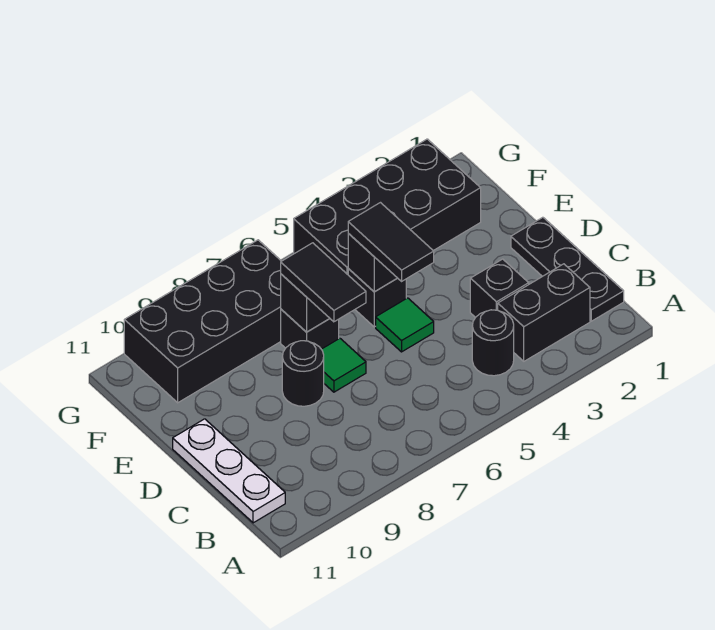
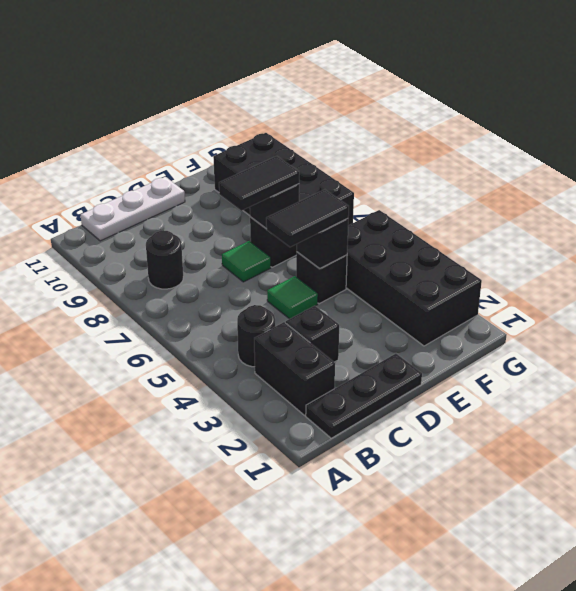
black 1x1 round brick [282,341,324,406] -> black 1x1 round brick moved to [146,231,183,289]

